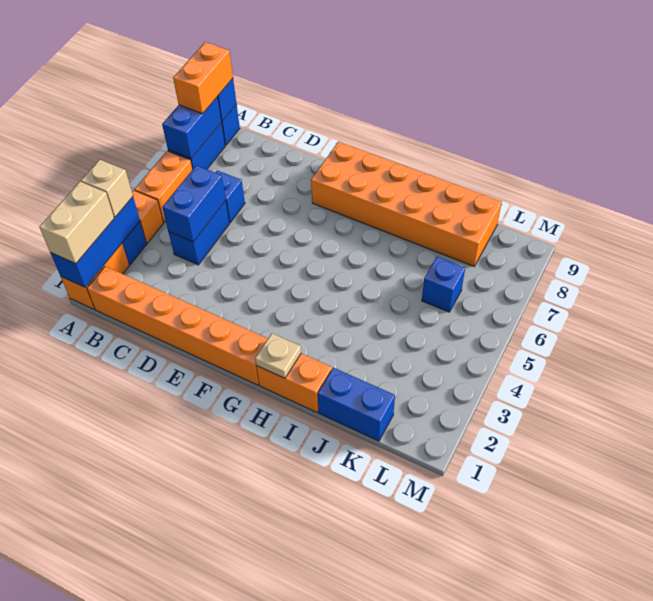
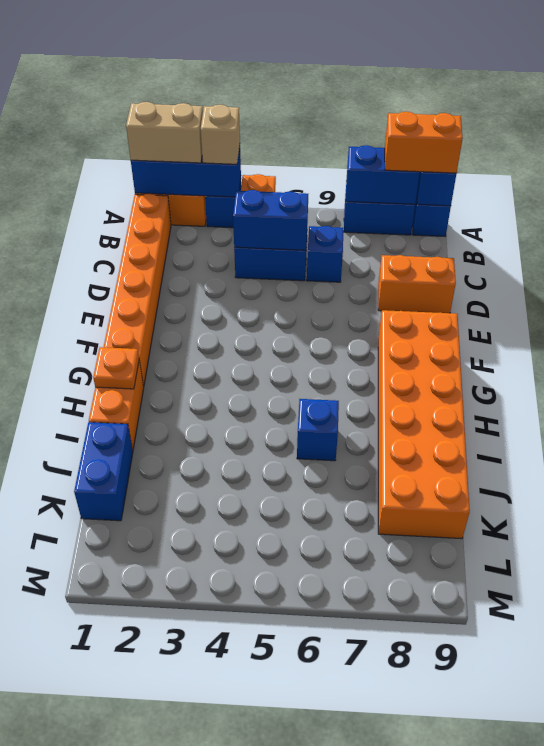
orange 1x2 brick [135,151,193,222] -> orange 1x2 brick moved to [378,255,456,313]
tan 1x1 plate [255,333,301,378] -> orange 1x1 plate [93,347,139,389]
blue 1x1 brick [422,257,465,312] -> blue 1x1 brick moved to [297,399,339,461]

